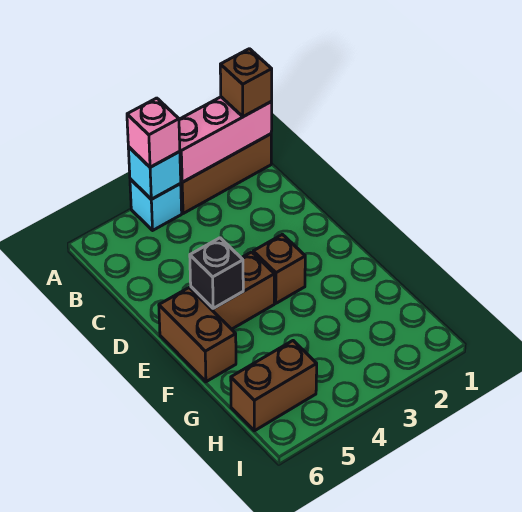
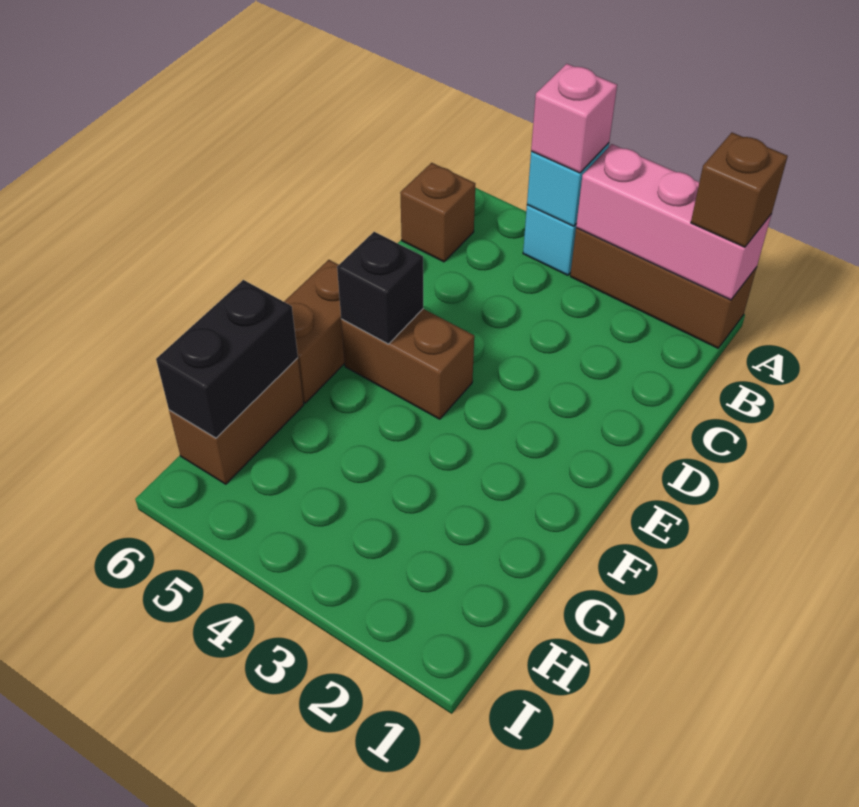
brown 1x1 brick [253,234,305,303] -> brown 1x1 brick moved to [400,163,475,262]
none -> black 1x2 brick [156,280,298,438]
brown 1x2 brick [231,341,317,431] -> brown 1x2 brick turned to [169,358,304,484]

